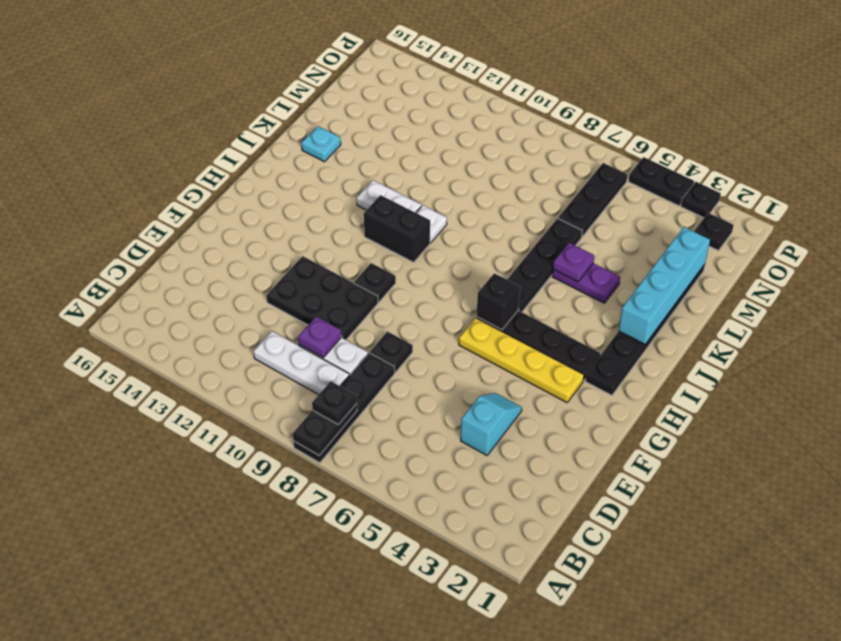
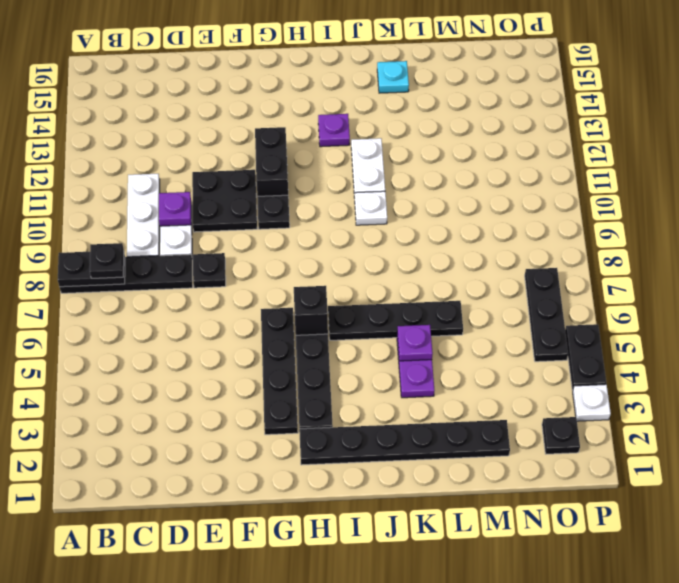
cyan 1x2 slope [461,393,522,455] -> none
black 2x3 plate [266,256,378,340] -> black 2x2 plate [192,170,257,232]
yellow 1x4 plate [459,318,584,402] -> black 1x4 plate [261,308,298,435]
black 1x2 brick [364,195,430,262] -> black 1x2 brick moved to [255,127,288,196]
none -> purple 1x1 plate [318,114,350,147]
cyan 1x4 brick [619,227,710,344] -> none
black 1x3 plate [558,163,627,237] -> black 1x3 plate turned to [525,268,568,362]
black 1x1 plate [681,182,721,218] -> white 1x1 plate [573,384,611,421]

